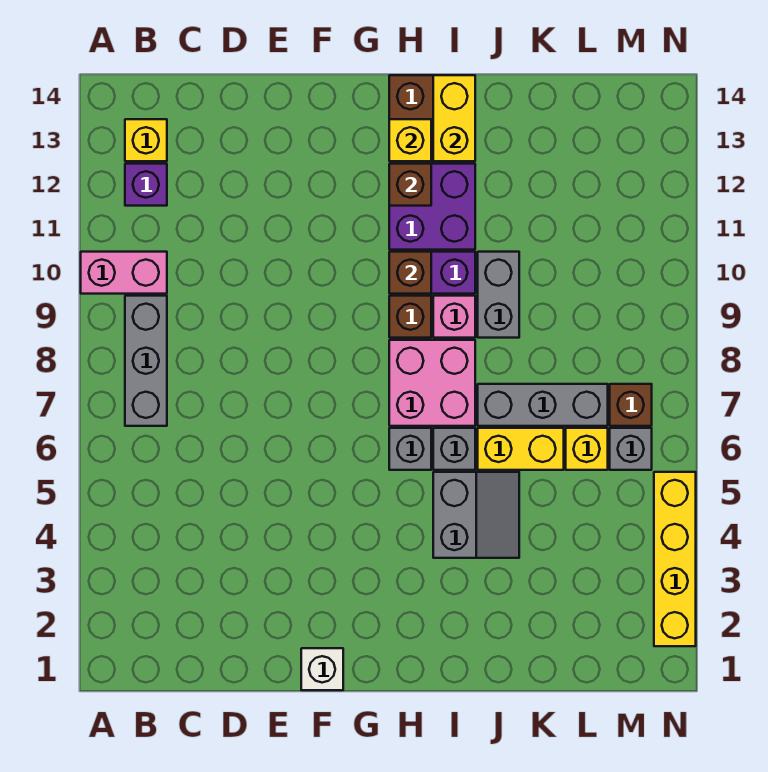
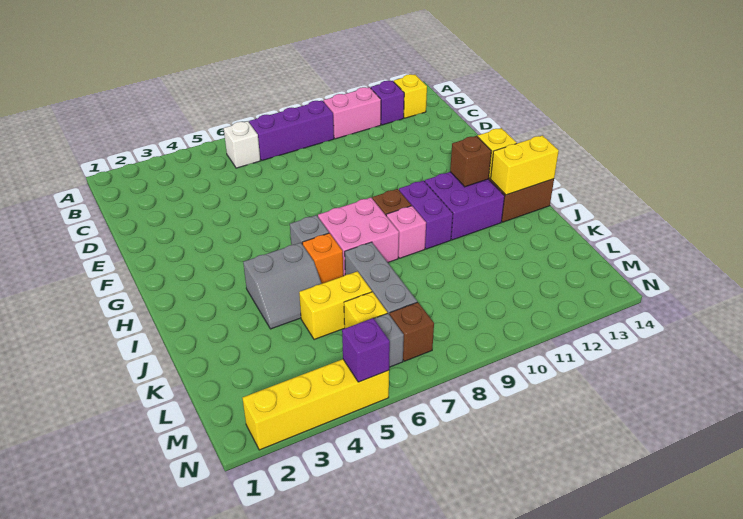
pink 1x2 brick [81,252,167,294] -> pink 1x2 brick turned to [323,87,381,139]
grey 1x3 brick [125,296,167,426] -> purple 1x3 brick [249,101,334,160]
white 1x1 brick [301,648,343,690] -> white 1x1 brick moved to [224,121,260,168]
brown 1x1 brick [389,252,431,294] -> none
grey 1x1 brick [433,428,475,470] -> orange 1x1 brick [302,233,343,284]
yellow 1x2 brick [478,428,564,470] -> yellow 1x2 brick turned to [299,271,372,340]
grey 1x2 brick [478,252,519,338] -> none
none -> purple 1x1 brick [342,318,390,382]

